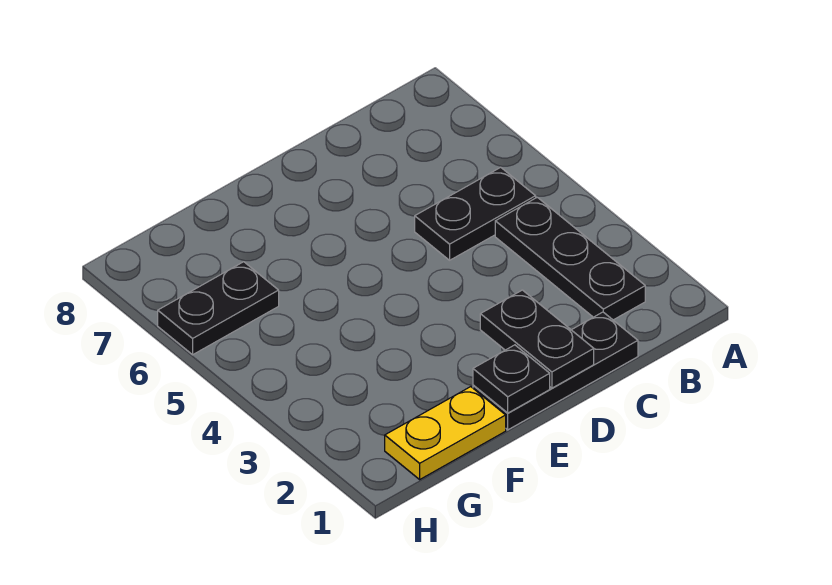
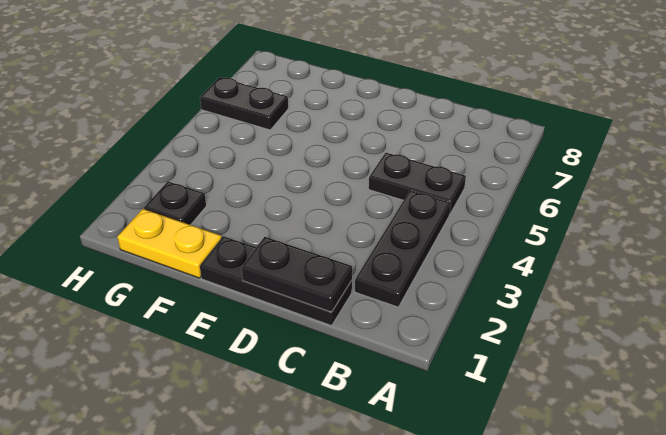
black 1x2 plate [480,290,594,388] -> black 1x2 plate turned to [242,237,352,312]
black 1x1 plate [473,345,550,413] -> black 1x1 plate moved to [144,181,206,225]

